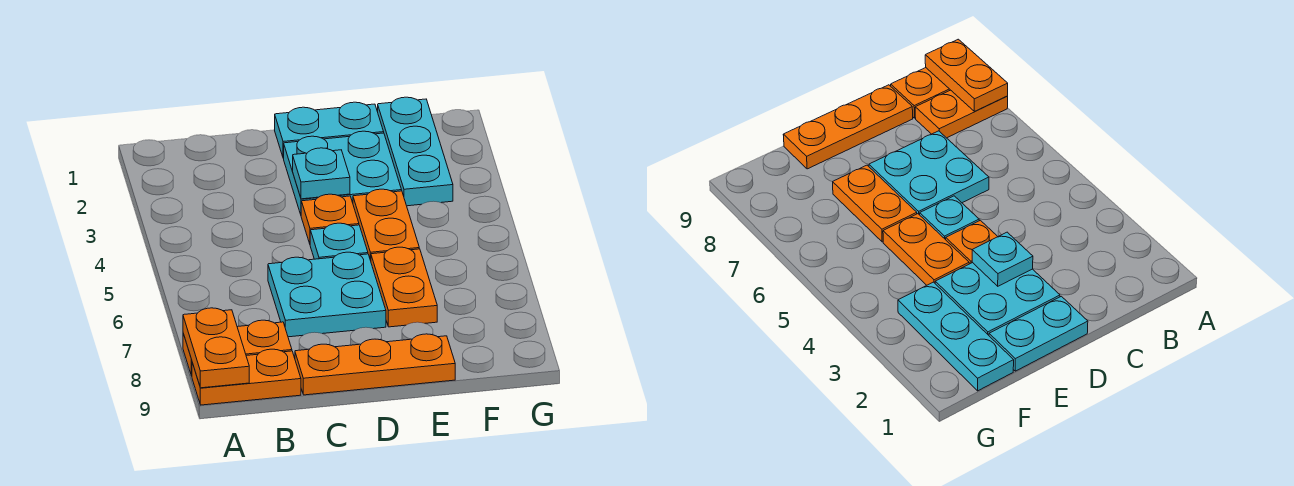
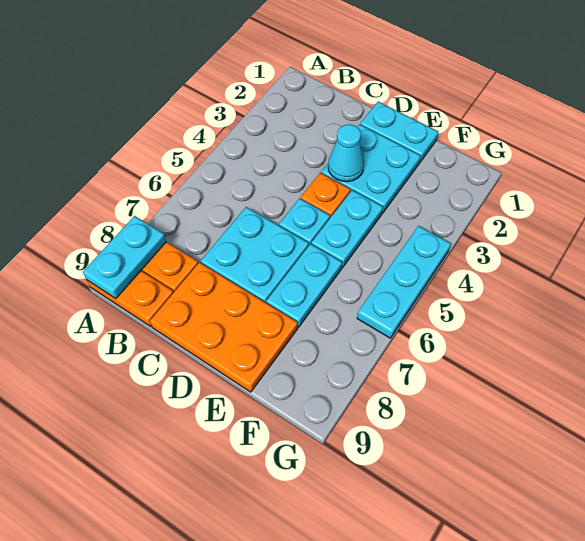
orange 1x2 plate [183,308,249,388] -> cyan 1x2 plate [83,216,166,299]
orange 1x3 plate [295,334,455,395] -> orange 2x3 plate [150,262,298,392]
cyan 1x1 plate [293,148,350,199] -> cyan 1x1 cone [328,124,364,182]
orange 1x2 plate [353,189,419,261] -> cyan 1x2 plate [311,190,383,268]
orange 1x2 plate [371,247,437,327] -> cyan 1x2 plate [266,244,342,327]
cyan 1x3 plate [378,97,453,206] -> cyan 1x3 plate moved to [357,226,451,338]

